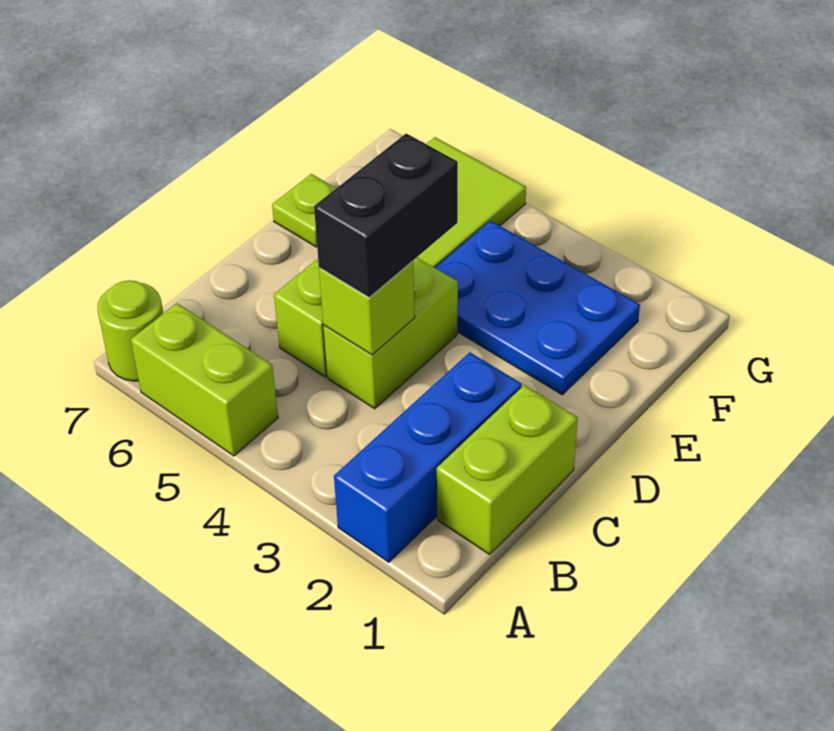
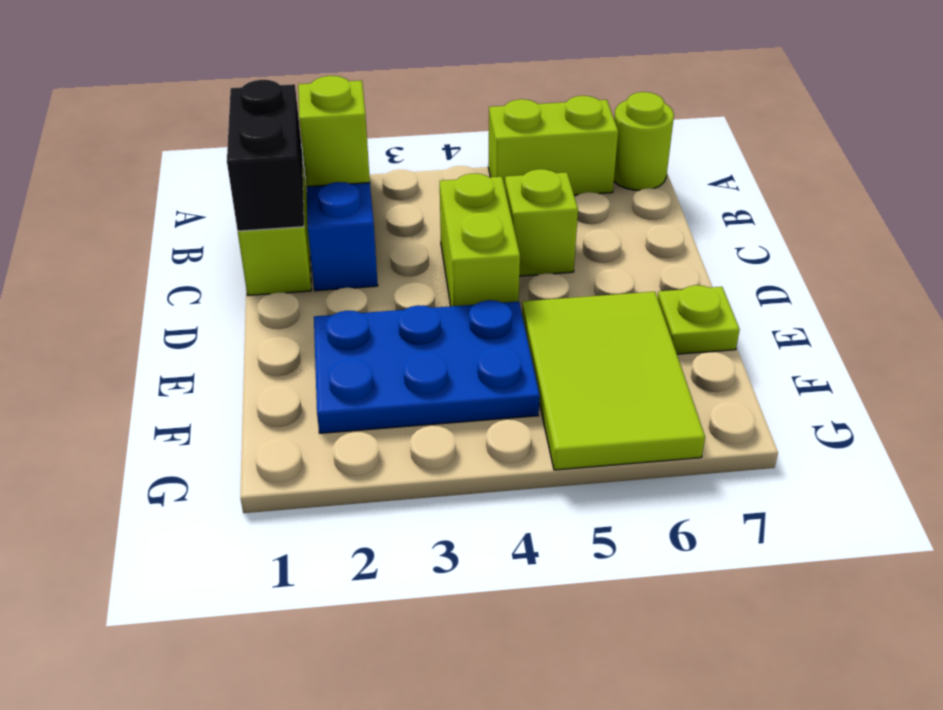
lime 1x1 brick [319,261,415,355] -> lime 1x1 brick moved to [298,76,370,187]
black 1x2 brick [314,133,458,297] -> black 1x2 brick moved to [227,80,304,231]

